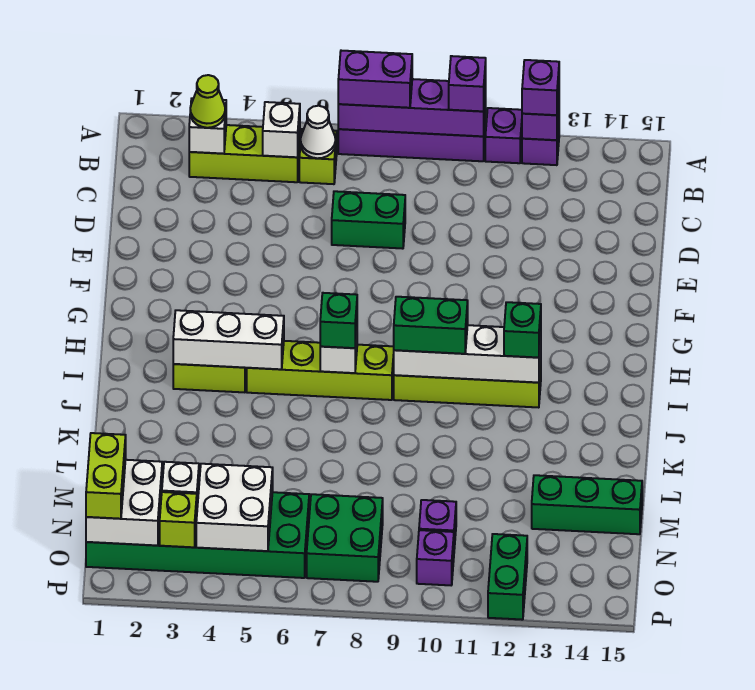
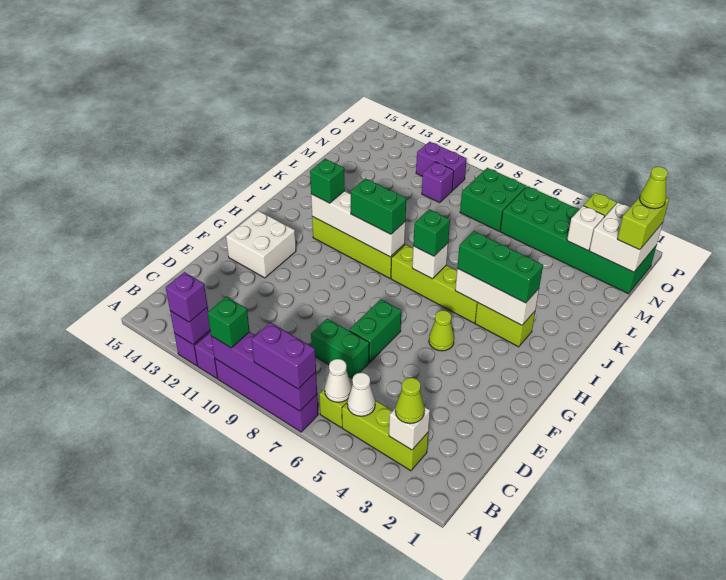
purple 1x1 brick [449,56,486,111] -> green 1x1 brick [208,297,250,348]
white 1x1 brick [263,102,300,157] -> white 1x1 cone [347,373,375,416]
none -> lime 1x1 cone [429,310,454,351]
green 1x3 brick [532,475,642,534] -> green 1x3 brick moved to [457,231,543,303]
white 2x2 brick [196,464,273,551] -> white 2x2 brick moved to [226,211,296,278]
none -> lime 1x1 cone [640,167,668,209]
purple 1x1 brick [417,530,454,585] -> purple 1x2 brick [416,142,467,191]
green 1x2 brick [488,534,527,620] -> green 1x2 brick moved to [349,299,401,362]

